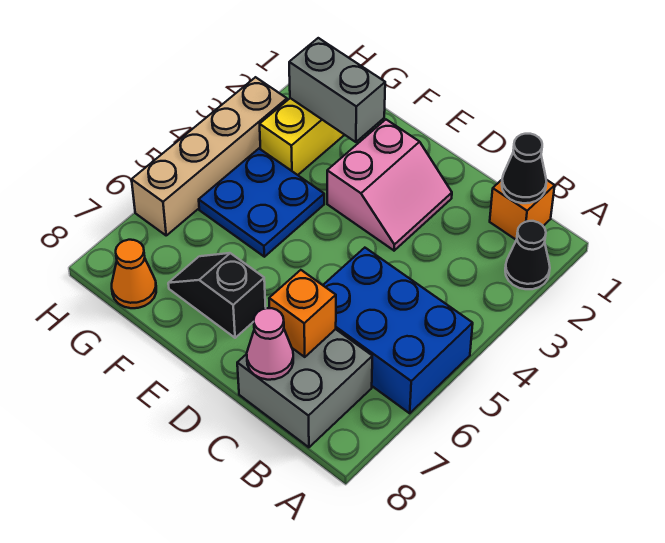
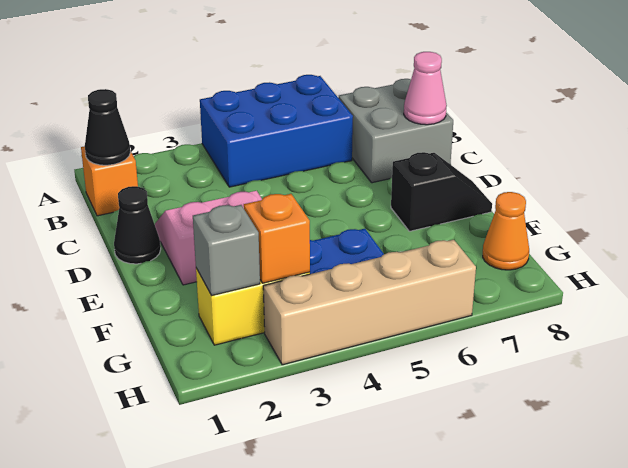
black 1x1 cone [505,221,550,289] -> black 1x1 cone moved to [114,186,161,264]
blue 2x3 brick [323,248,473,413] -> blue 2x3 brick turned to [200,75,353,187]
orange 1x1 brick [269,270,336,357] -> orange 1x1 brick moved to [244,194,310,283]
black 1x2 slope [168,253,266,338] -> black 1x2 slope turned to [391,152,492,231]
grey 1x2 brick [289,38,385,142] -> grey 1x1 brick [193,205,260,296]

